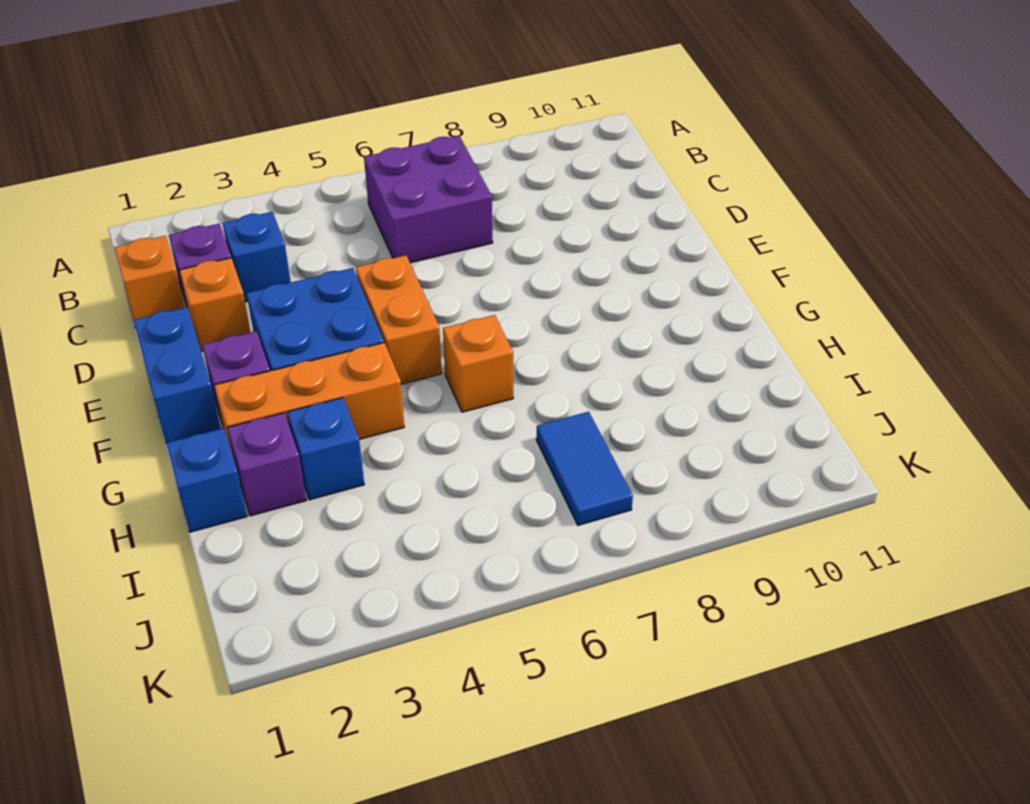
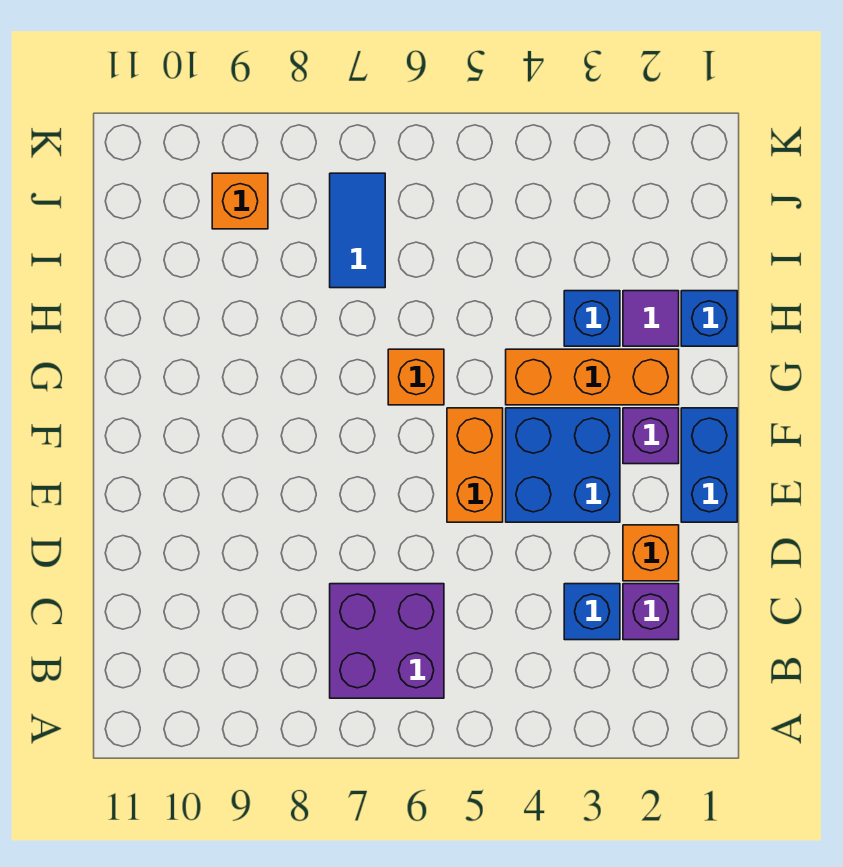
orange 1x1 brick [114,236,185,320] -> orange 1x1 brick moved to [212,173,268,229]
purple 1x1 brick [227,413,306,516] -> purple 1x1 tile [623,291,679,346]

